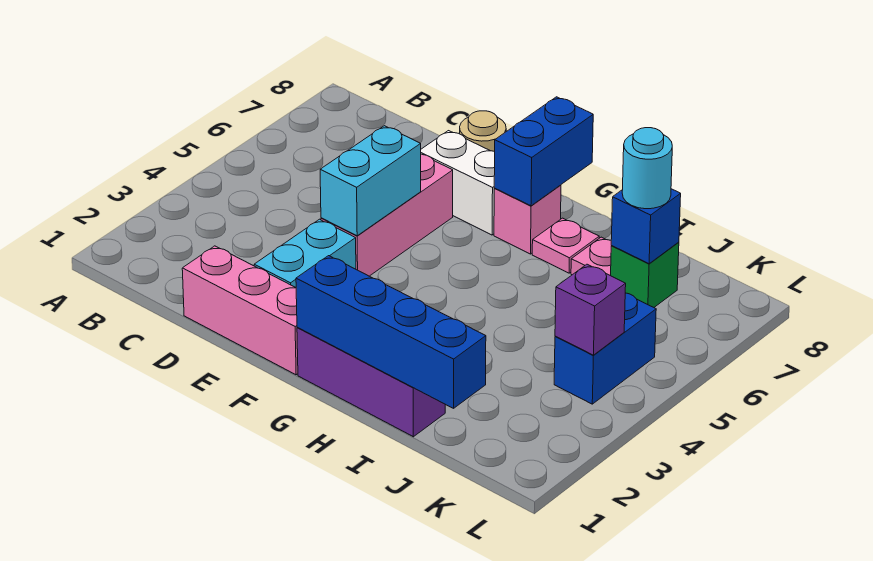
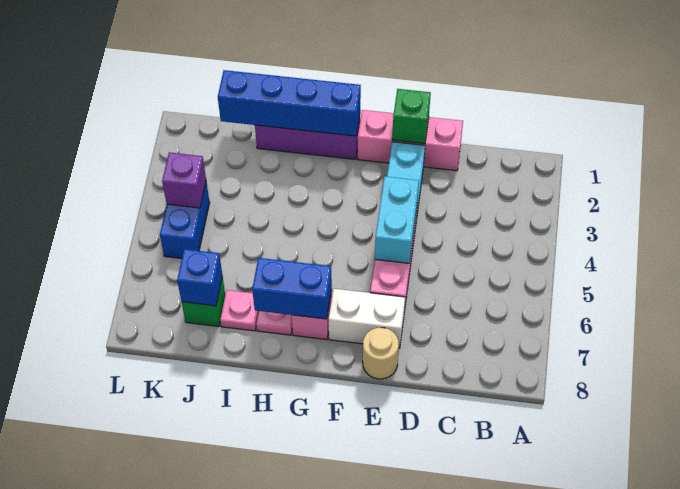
none -> green 1x1 brick [392,89,431,144]
blue 1x2 brick [494,97,593,206] -> blue 1x2 brick turned to [252,258,332,319]
cyan 1x1 round brick [622,128,672,209] -> none

